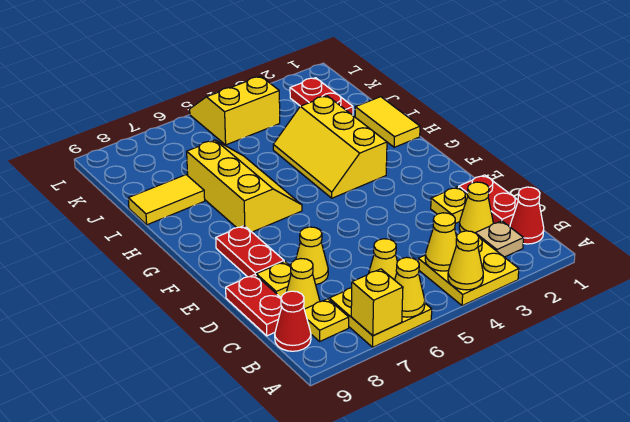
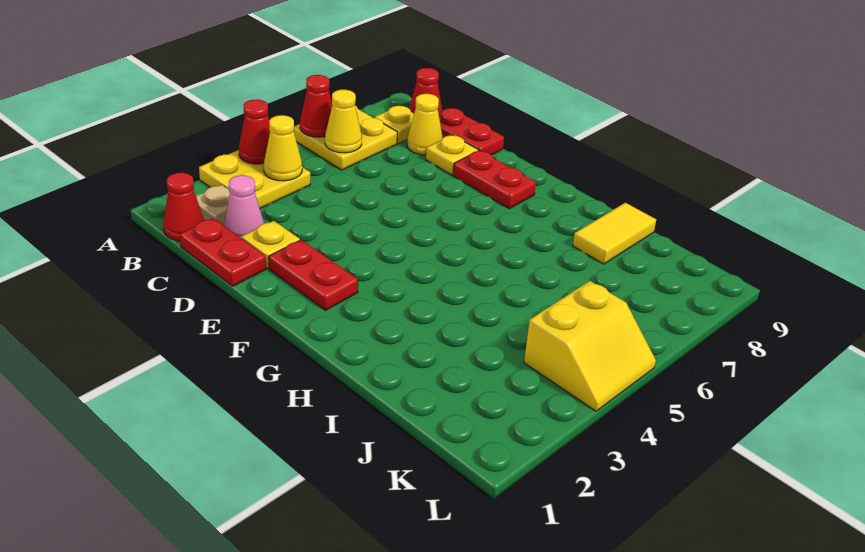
yellow 1x1 cone [448,231,483,290] -> red 1x1 cone [239,100,270,164]
yellow 1x1 cone [395,257,425,317] -> red 1x1 cone [300,75,332,137]
yellow 1x1 brick [351,269,403,336] -> none
yellow 1x1 cone [459,182,493,233] -> pink 1x1 cone [224,175,264,238]
yellow 1x1 cone [296,227,328,285] -> none
yellow 2x3 slope [273,96,387,198] -> none
yellow 2x3 slope [187,140,302,232] -> none
yellow 1x2 tile [355,97,420,147] -> none
red 1x2 plate [290,78,353,115] -> red 1x2 plate moved to [269,240,358,310]

